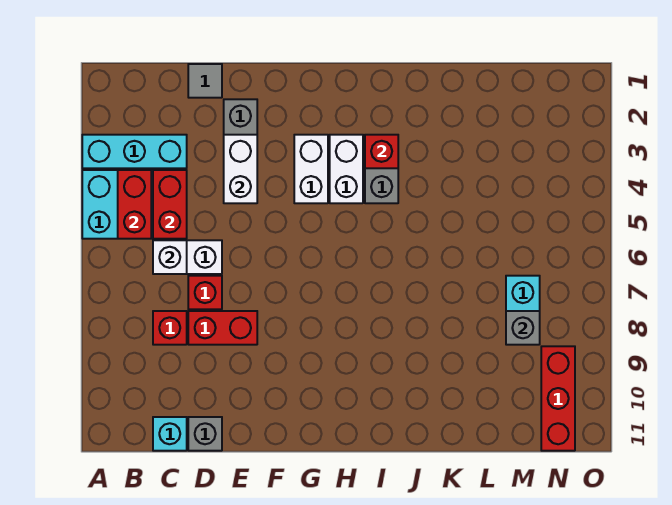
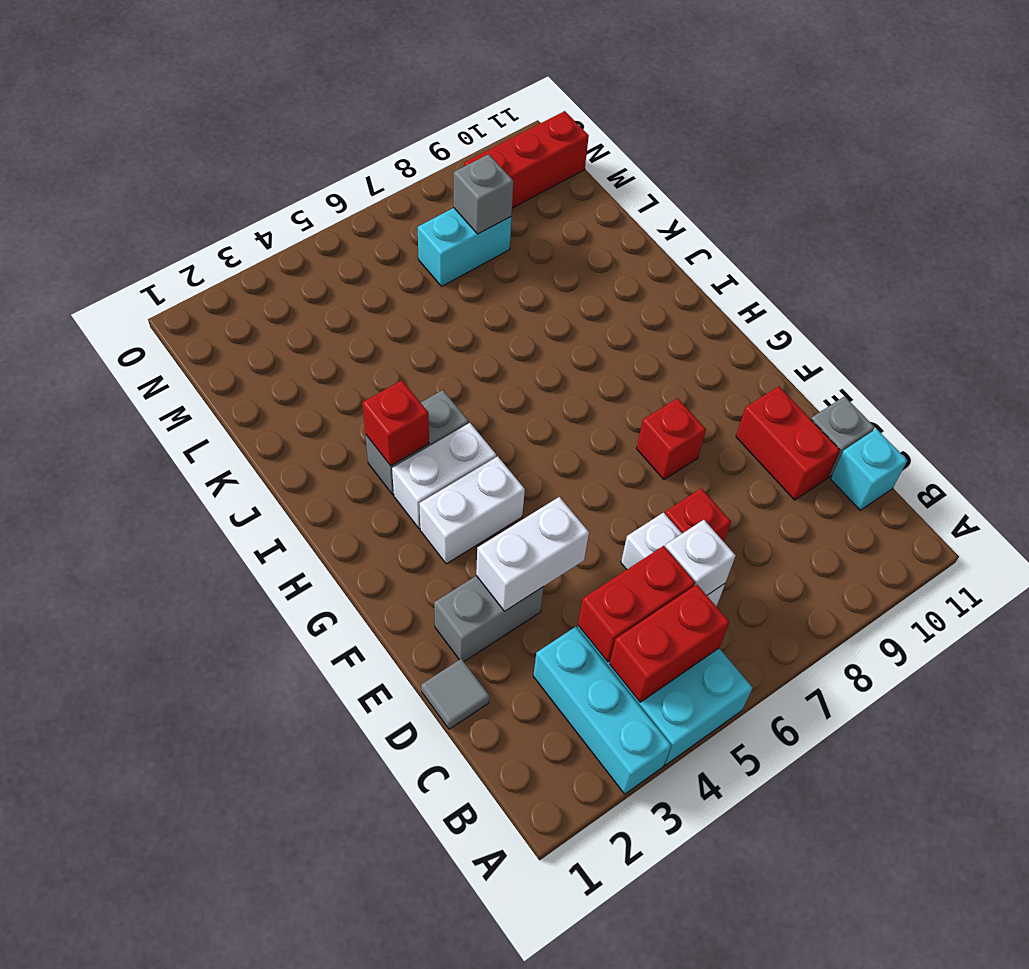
red 1x1 brick [153,311,187,345] -> red 1x1 brick moved to [637,398,706,479]
red 1x2 brick [188,311,257,345] -> red 1x2 brick moved to [736,386,840,500]

